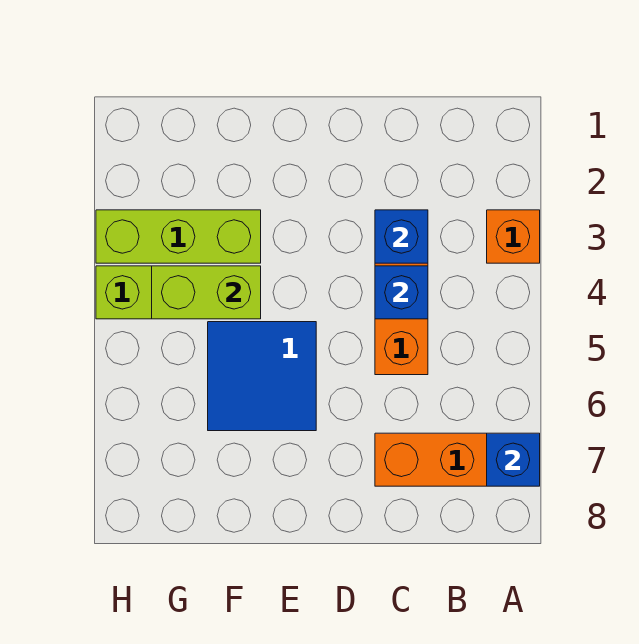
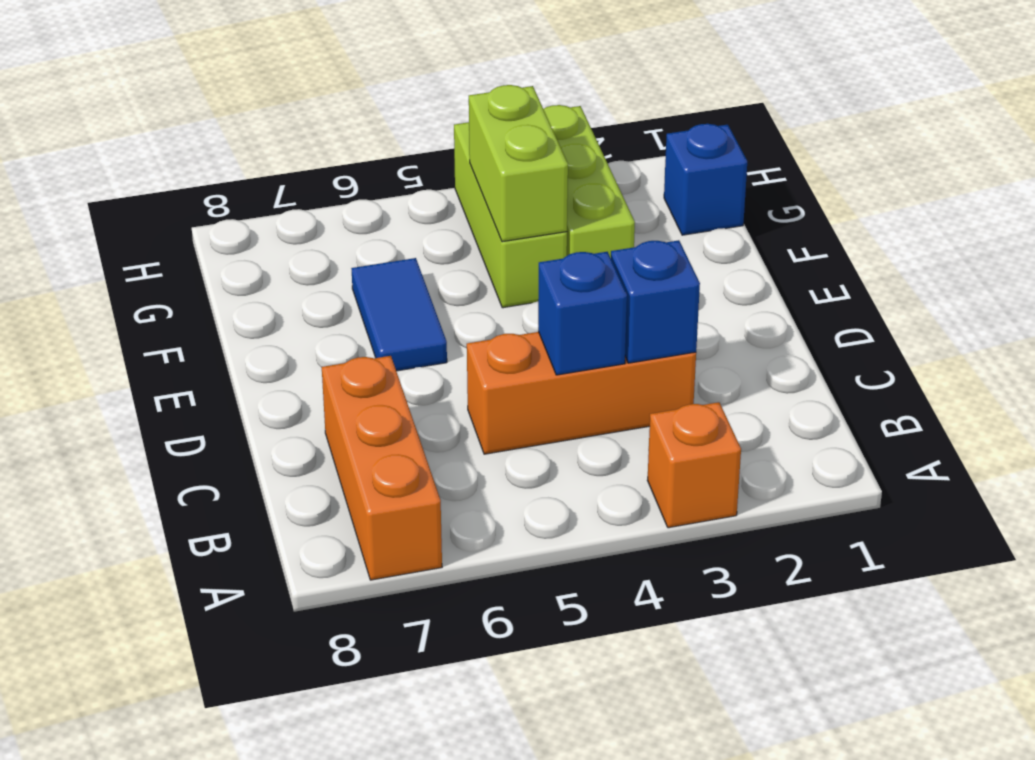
blue 1x1 brick [487,433,540,486] -> blue 1x1 brick moved to [664,124,747,235]
blue 2x2 tile [208,322,316,431] -> blue 1x2 tile [351,258,447,371]

